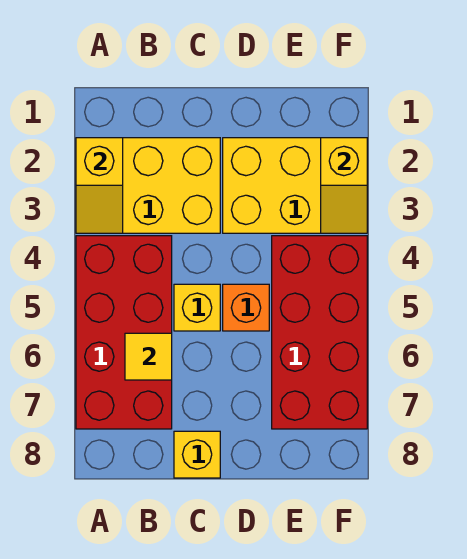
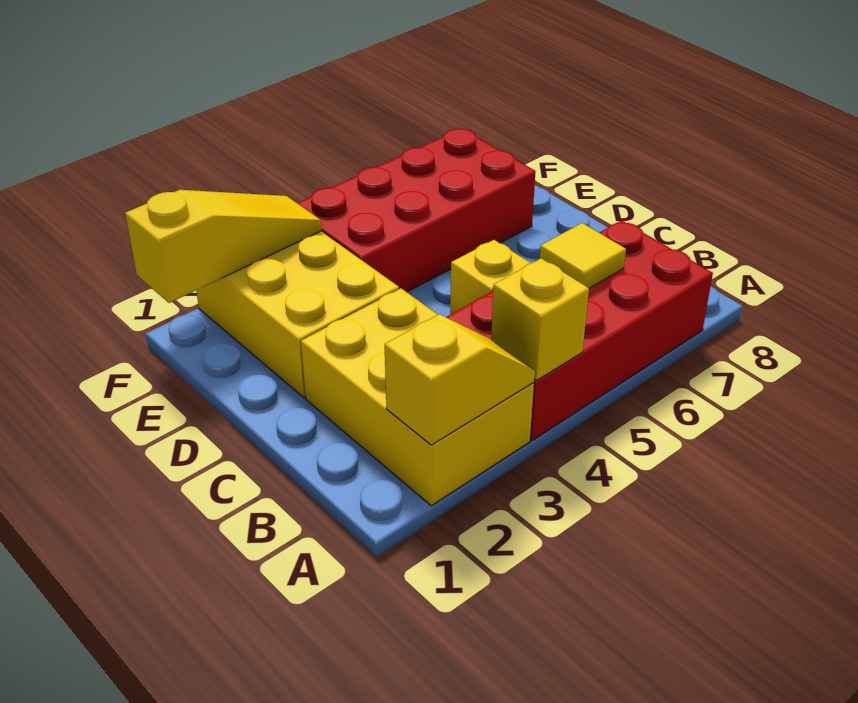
yellow 1x1 brick [174,431,220,478] -> yellow 1x1 brick moved to [491,258,589,381]
orange 1x1 brick [223,284,269,331] -> none
yellow 1x2 slope [321,138,367,233] -> yellow 1x3 slope [125,190,322,303]

